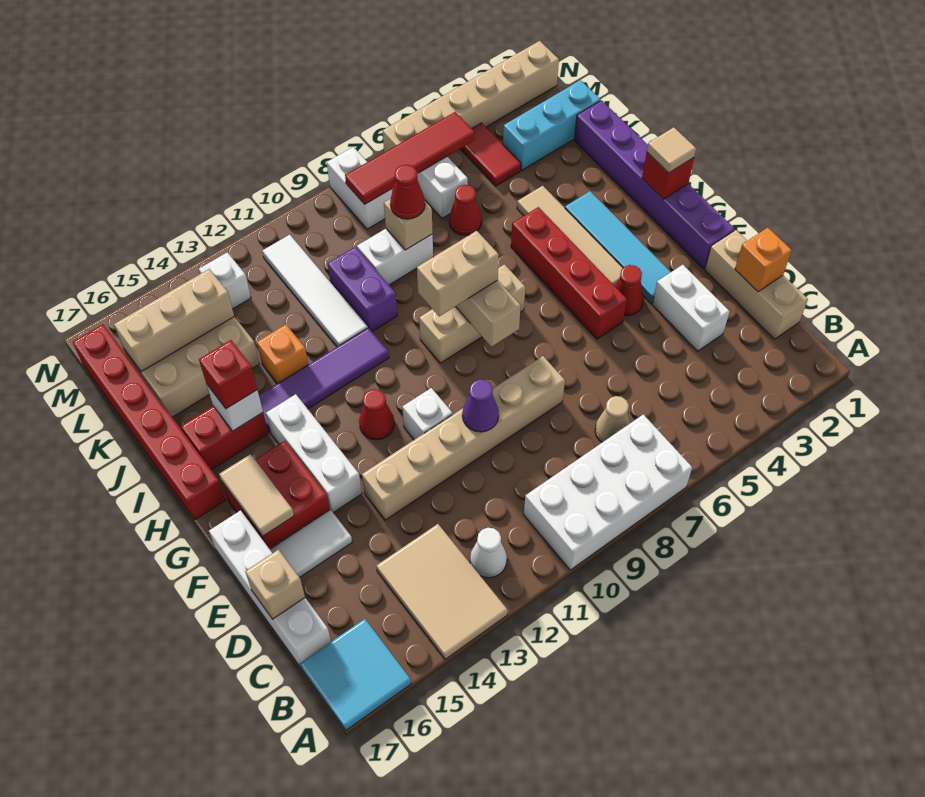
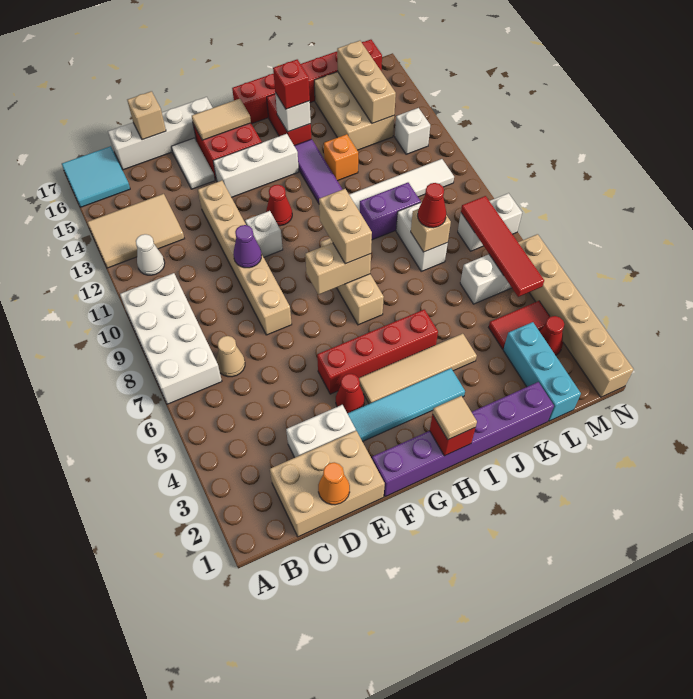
tan 1x3 brick [705,230,808,339] -> tan 2x3 brick [270,431,385,537]
orange 1x1 brick [735,228,792,292] -> orange 1x1 cone [318,462,350,505]
red 1x1 cone [449,185,482,235] -> red 1x1 cone moved to [540,316,564,355]

